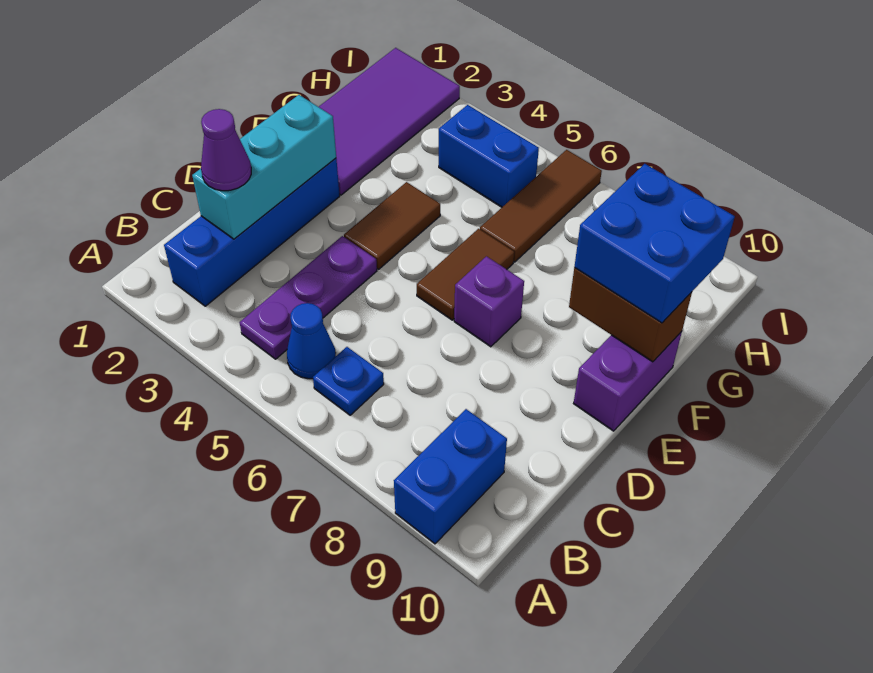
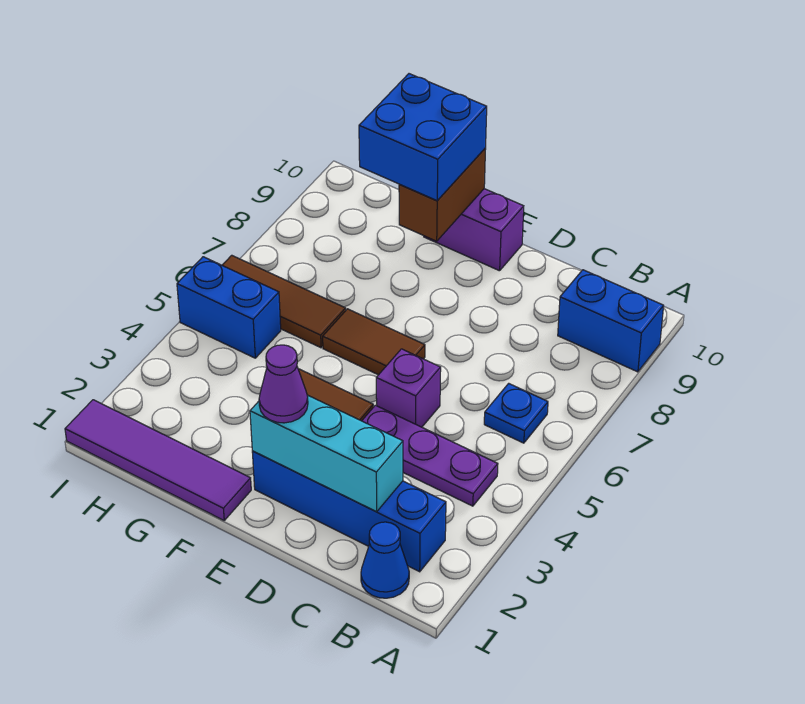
blue 1x1 cone [287,303,336,379] -> blue 1x1 cone moved to [361,522,409,598]
purple 1x1 cone [201,109,251,191] -> purple 1x1 cone moved to [259,345,308,423]
purple 1x1 brick [454,256,524,347] -> purple 1x1 brick moved to [376,349,441,427]
purple 2x4 tile [319,48,460,195] -> purple 1x4 tile [65,400,251,520]
blue 1x2 brick [439,105,539,207] -> blue 1x2 brick turned to [177,257,281,358]

